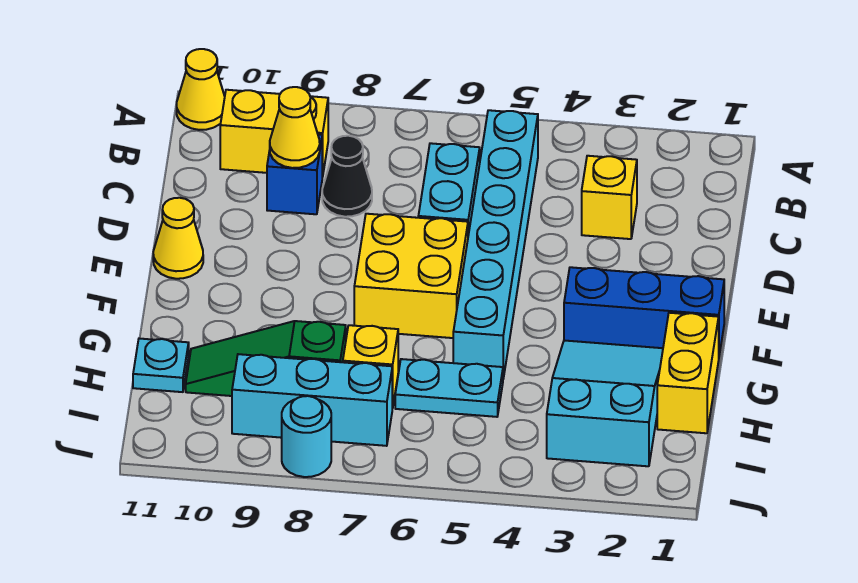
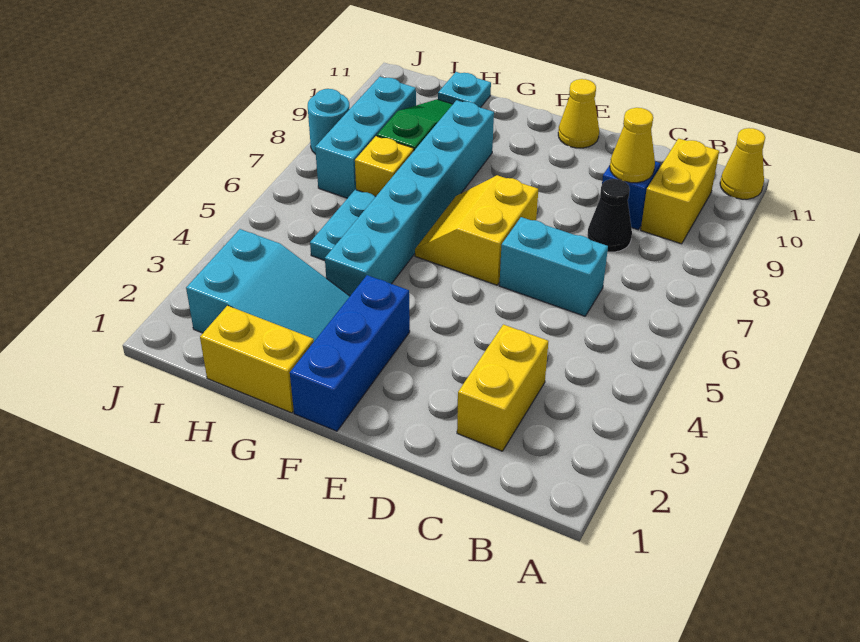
cyan 1x6 brick [453,110,538,379] -> cyan 1x6 brick turned to [325,100,494,296]
yellow 1x1 brick [582,156,637,239] -> yellow 1x2 brick [457,324,548,451]
yellow 2x2 brick [354,214,468,338] -> yellow 2x2 slope [415,175,538,285]

